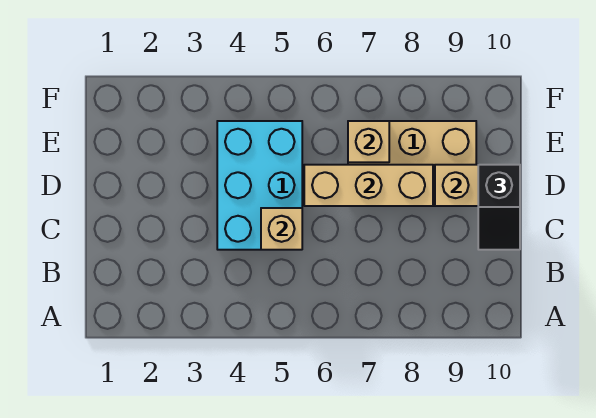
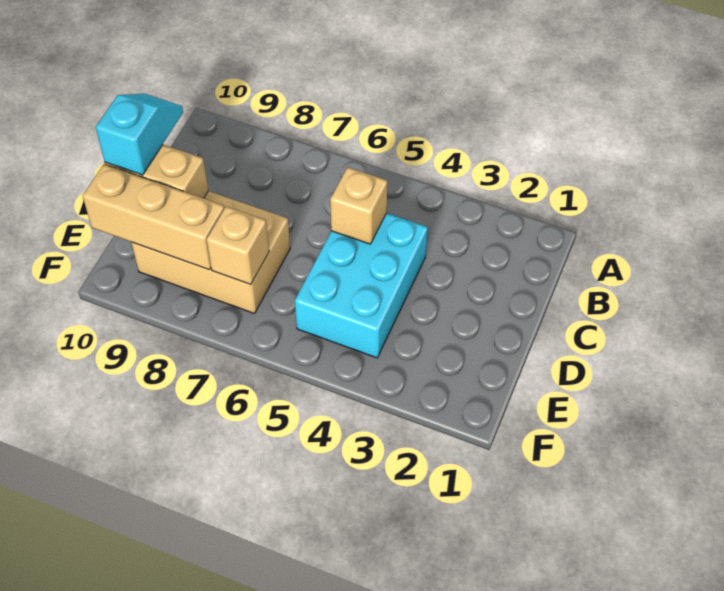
black 1x2 slope [478,165,520,250] -> cyan 1x2 slope [96,94,183,175]
tan 1x3 brick [304,165,433,206] -> tan 1x3 brick moved to [83,164,224,270]

